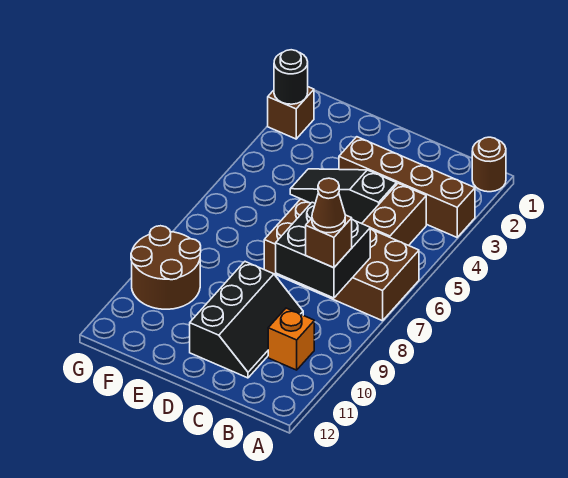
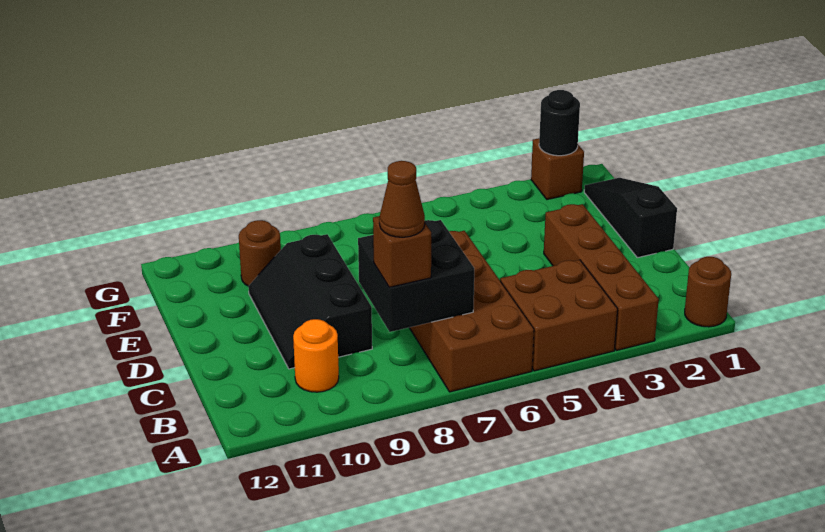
brown 1x2 brick [362,183,426,246] -> brown 2x2 brick [500,260,618,371]
orange 1x1 brick [268,308,314,370] -> orange 1x1 round brick [293,319,339,392]
black 1x3 slope [290,169,397,224] -> black 1x3 slope moved to [584,178,677,258]
black 2x3 slope [190,262,303,378] -> black 2x3 slope turned to [248,234,372,369]
brown 2x2 round brick [131,226,201,309] -> brown 1x1 round brick [239,220,281,286]

